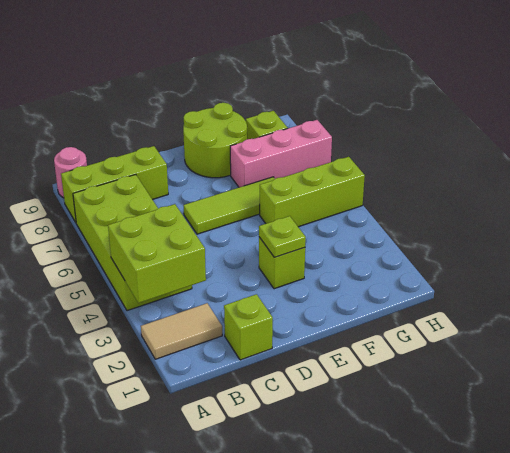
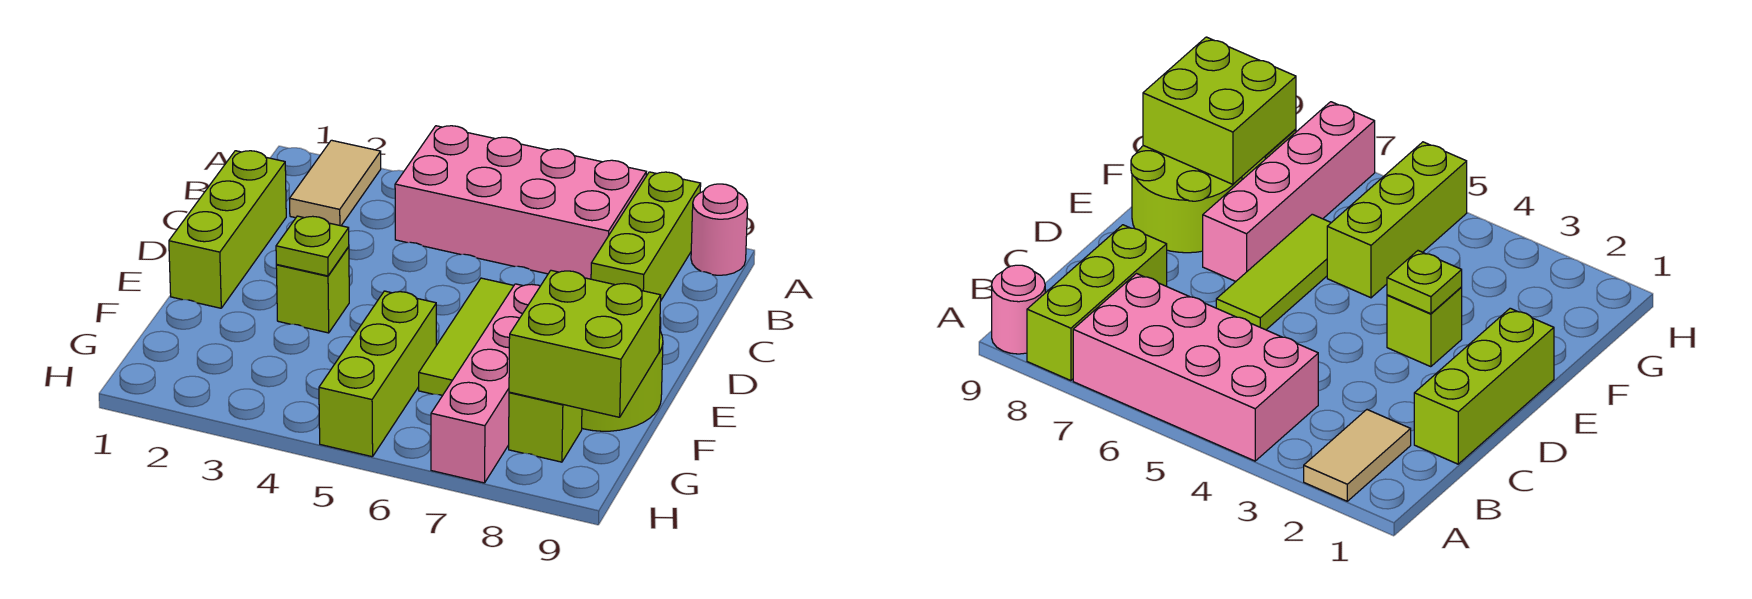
lime 2x2 brick [108,204,206,303] -> lime 2x2 brick moved to [509,270,661,417]
lime 2x4 brick [73,175,192,311] -> pink 2x4 brick [395,126,646,279]
lime 1x1 brick [224,294,273,360] -> lime 1x3 brick [169,151,286,308]
pink 1x3 brick [230,120,332,187] -> pink 1x4 brick [431,284,540,483]

